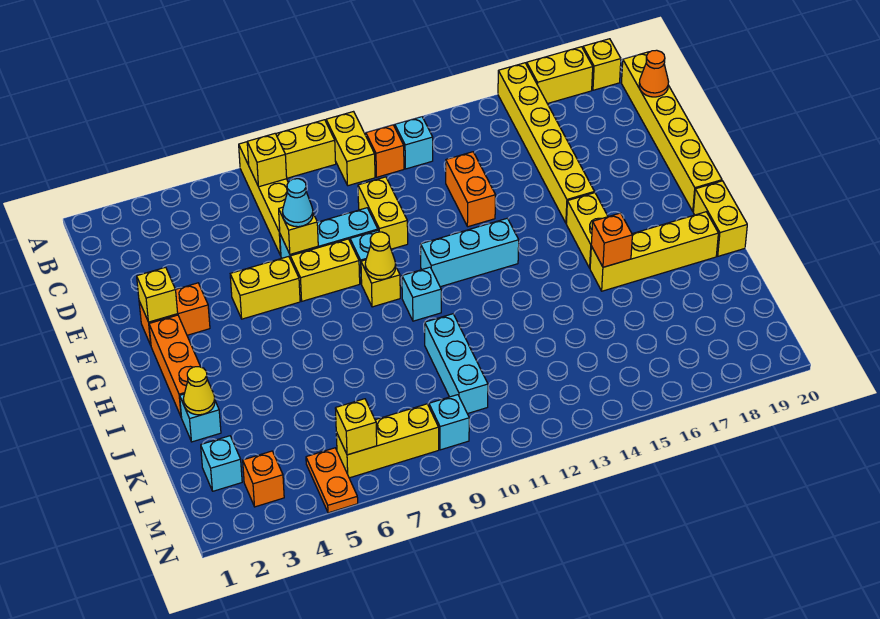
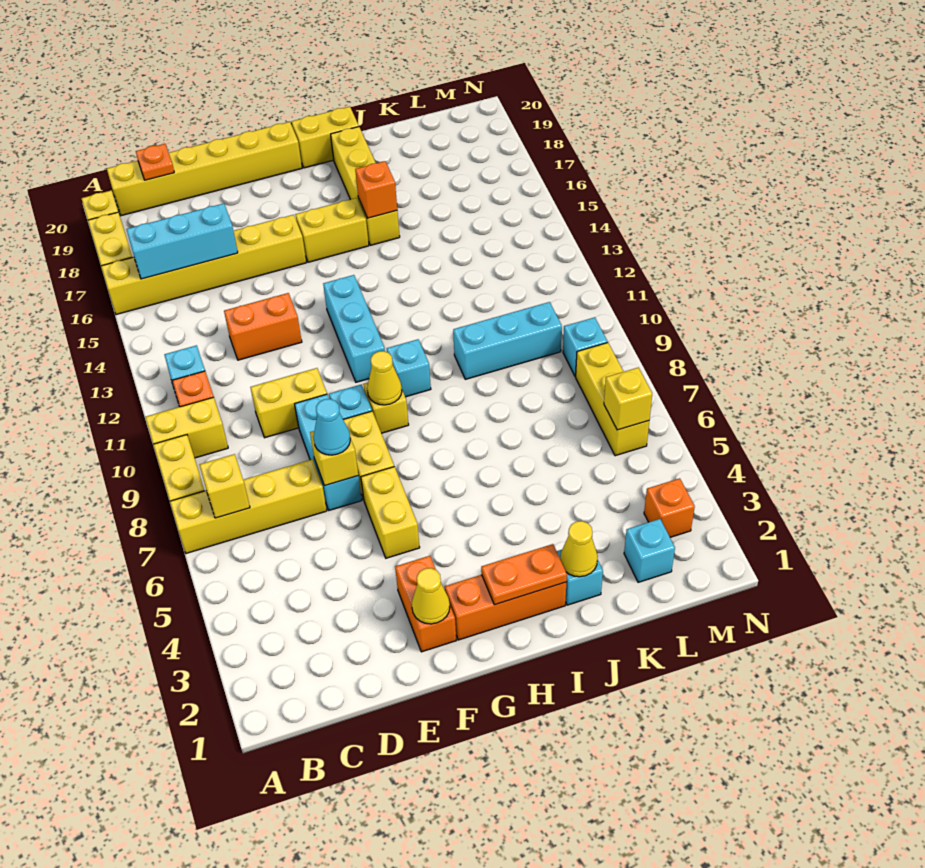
none -> cyan 1x3 brick [126,203,238,279]
orange 1x1 cone [639,50,669,97] -> orange 1x1 plate [136,144,174,180]
yellow 1x1 brick [137,267,178,322] -> yellow 1x1 cone [412,568,450,624]
orange 1x2 plate [306,448,358,513] -> orange 1x2 plate moved to [481,544,567,605]

